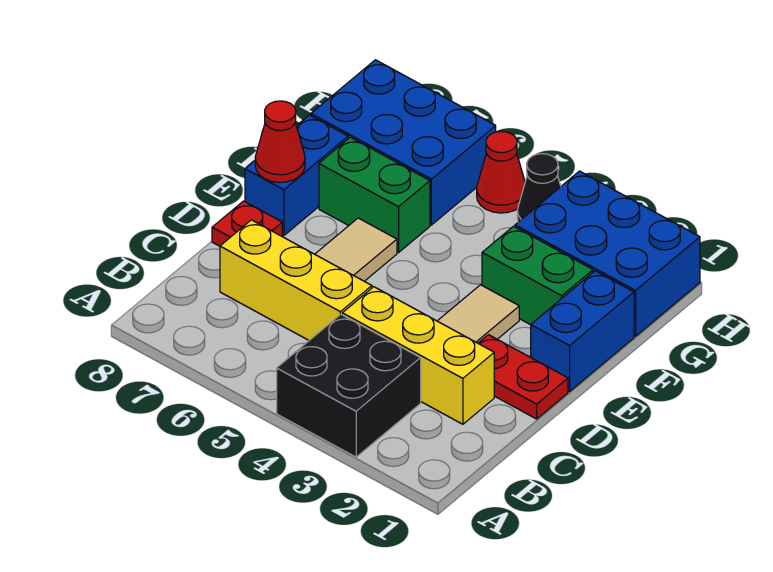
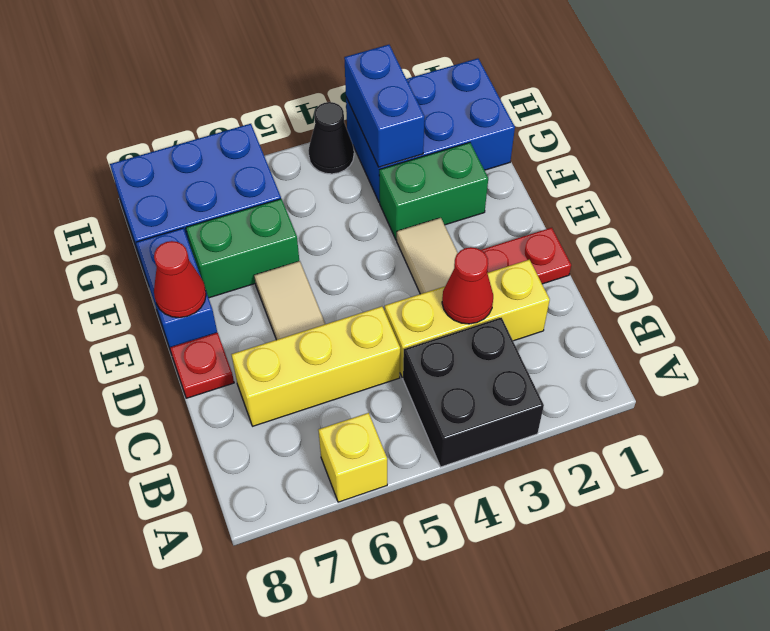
none -> yellow 1x1 brick [318,413,387,502]
blue 1x2 brick [531,271,634,391] -> blue 1x2 brick moved to [344,45,425,167]
red 1x1 cone [477,131,525,213] -> red 1x1 cone moved to [442,247,493,324]

